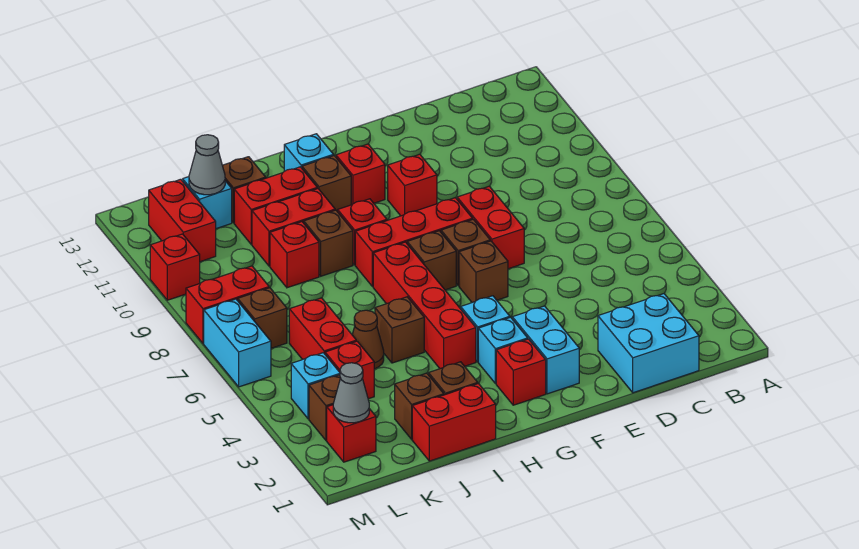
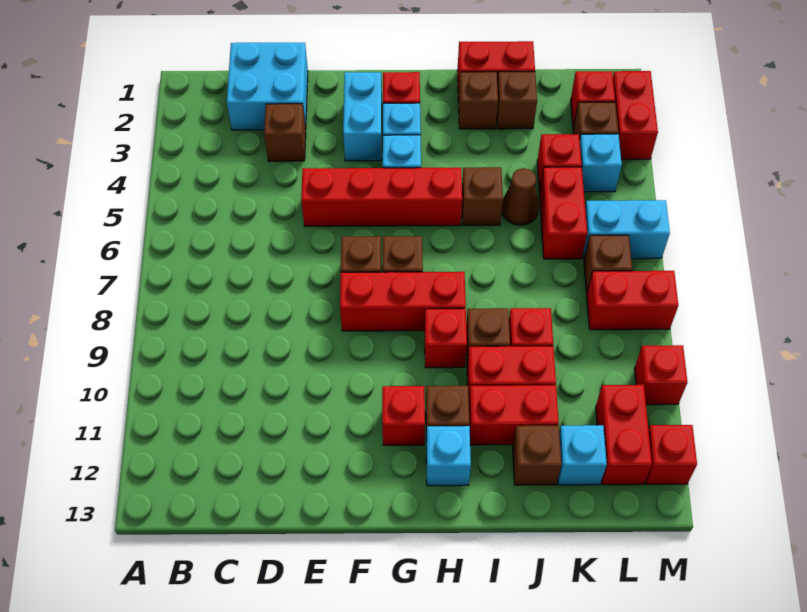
red 1x2 brick [457,186,524,269] -> red 1x2 brick moved to [613,71,658,160]
brown 1x1 brick [459,241,508,302] -> brown 1x1 brick moved to [264,104,306,161]
red 1x1 brick [388,154,437,216] -> red 1x1 brick moved to [645,425,697,484]
red 1x4 brick [373,242,476,369] -> red 1x4 brick turned to [301,168,462,226]
grey 1x1 cone [189,135,225,195] -> none
grey 1x1 cone [333,363,369,423] -> none
cyan 1x2 brick [204,299,271,387] -> cyan 1x2 brick turned to [583,200,670,259]

